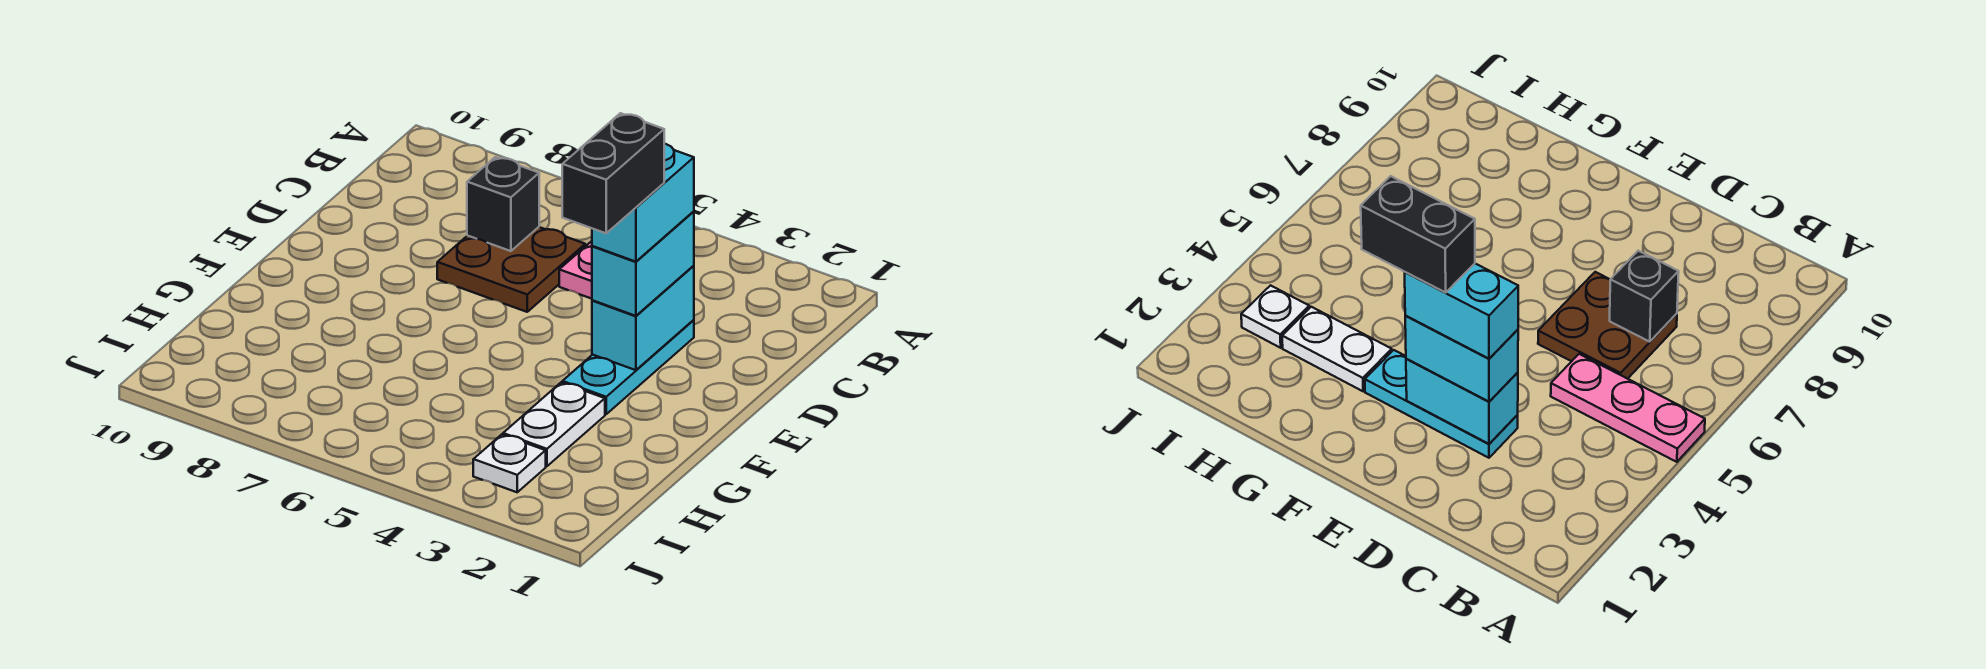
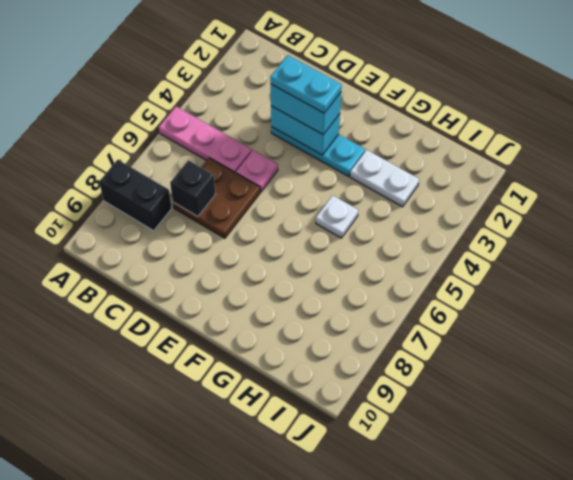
cyan 1x2 brick [592,144,694,262] -> cyan 1x2 plate [270,55,342,113]
none -> pink 1x1 plate [236,150,278,192]
black 1x2 brick [562,113,664,233] -> black 1x2 brick moved to [99,160,172,231]
white 1x1 plate [473,434,546,492] -> white 1x1 plate moved to [316,195,358,238]

